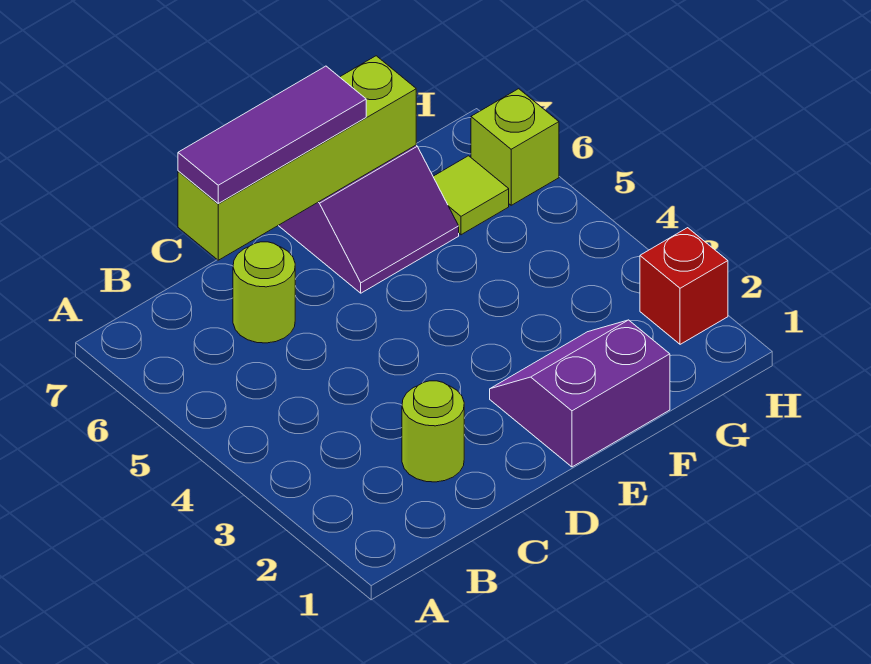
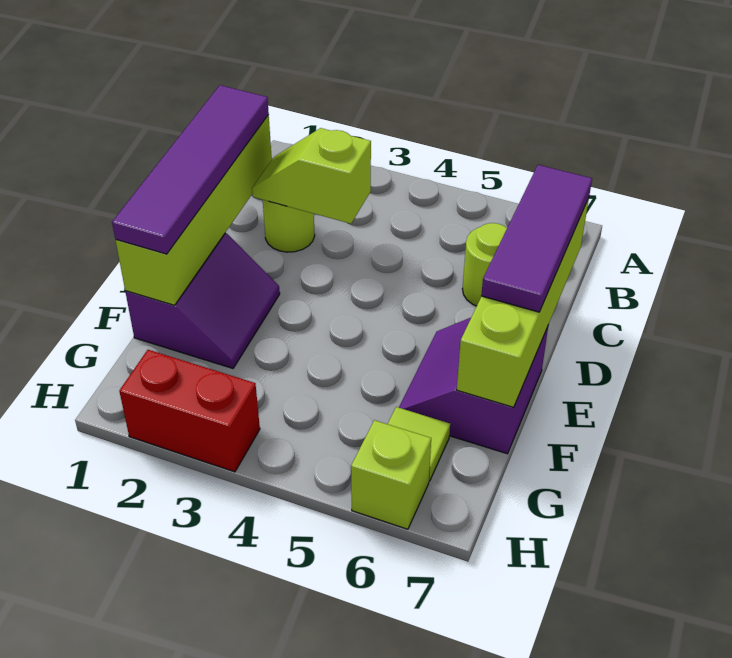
none -> lime 1x4 brick [116,115,272,305]
none -> purple 1x4 tile [112,85,269,254]
none -> lime 1x2 slope [252,128,371,224]
red 1x1 brick [640,228,728,344] -> red 1x2 brick [119,350,260,472]

